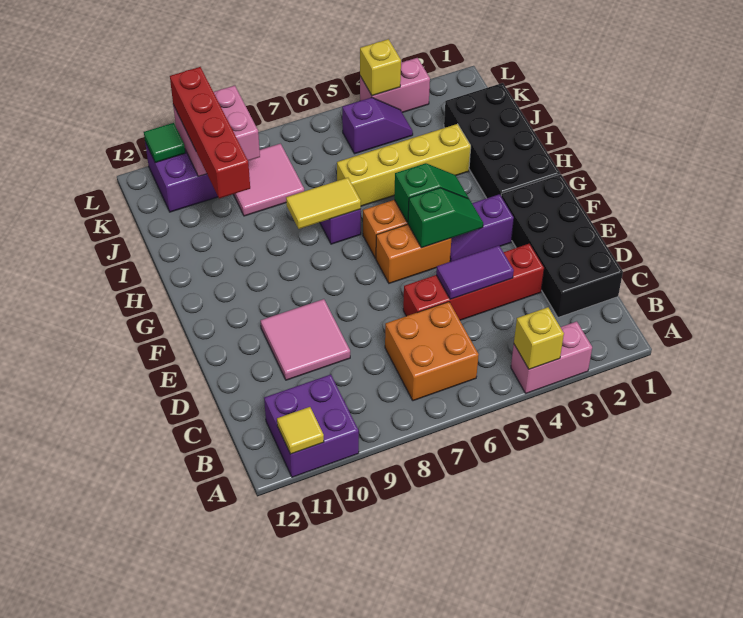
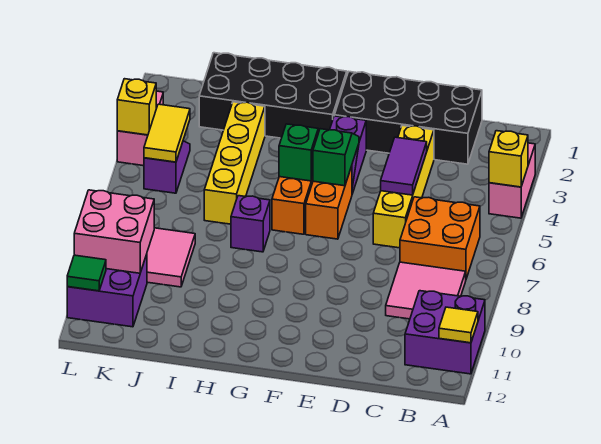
red 1x4 brick [403,243,544,320] -> yellow 1x4 brick [373,125,434,248]
pink 2x2 tile [260,299,350,380] -> pink 2x2 tile moved to [386,262,466,319]
yellow 1x2 tile [286,178,361,229] -> yellow 1x2 tile moved to [144,104,190,162]
red 1x4 brick [170,67,250,199] -> none

